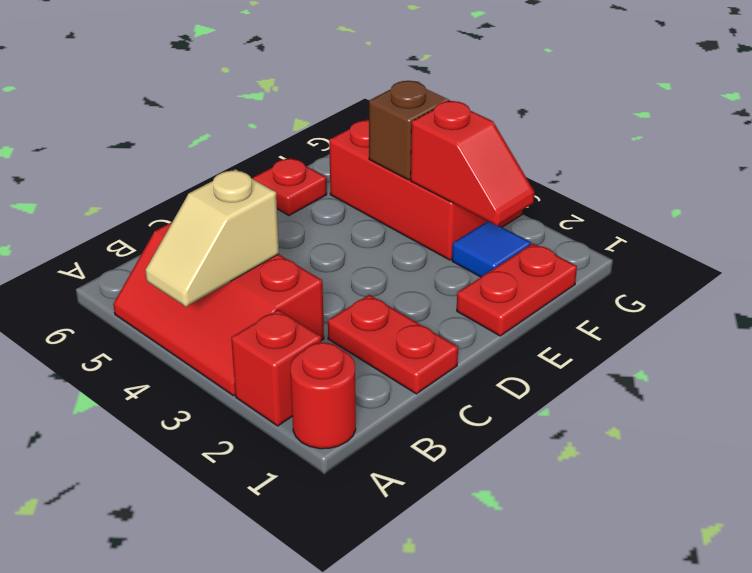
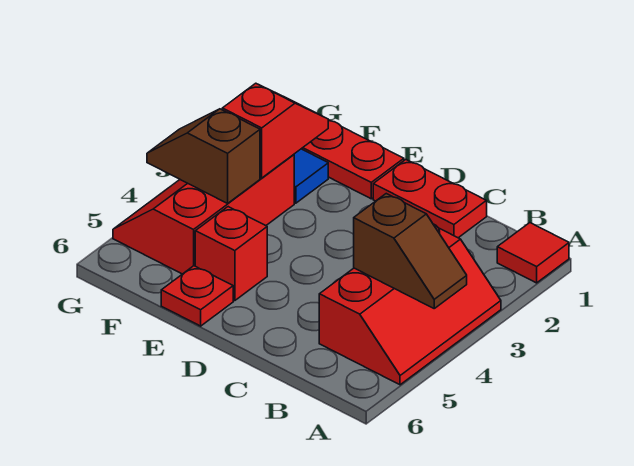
red 1x1 round brick [291,342,356,449] -> red 1x1 tile [497,223,569,283]
red 1x1 brick [231,310,321,426] -> red 1x1 brick moved to [195,207,267,301]
tan 1x2 slope [145,169,279,307] -> brown 1x2 slope [354,194,467,308]
red 1x2 plate [328,295,458,394] -> red 1x2 plate turned to [373,160,487,238]

